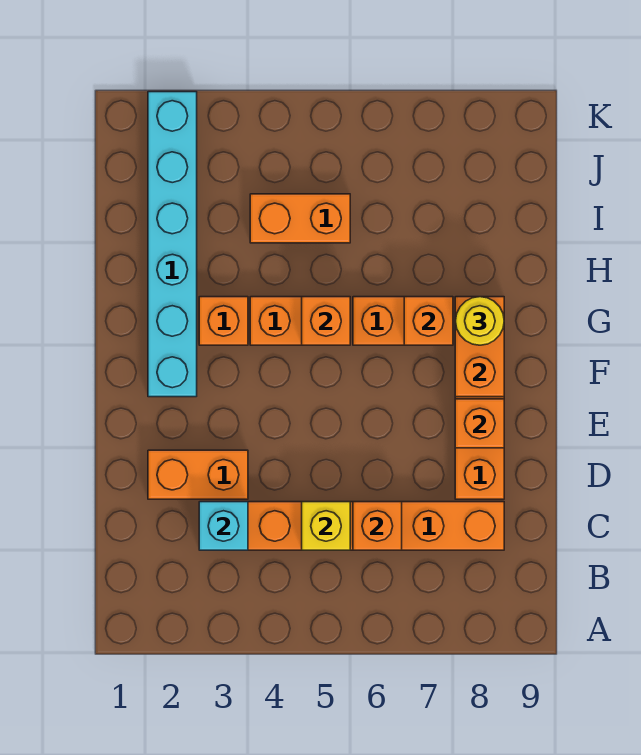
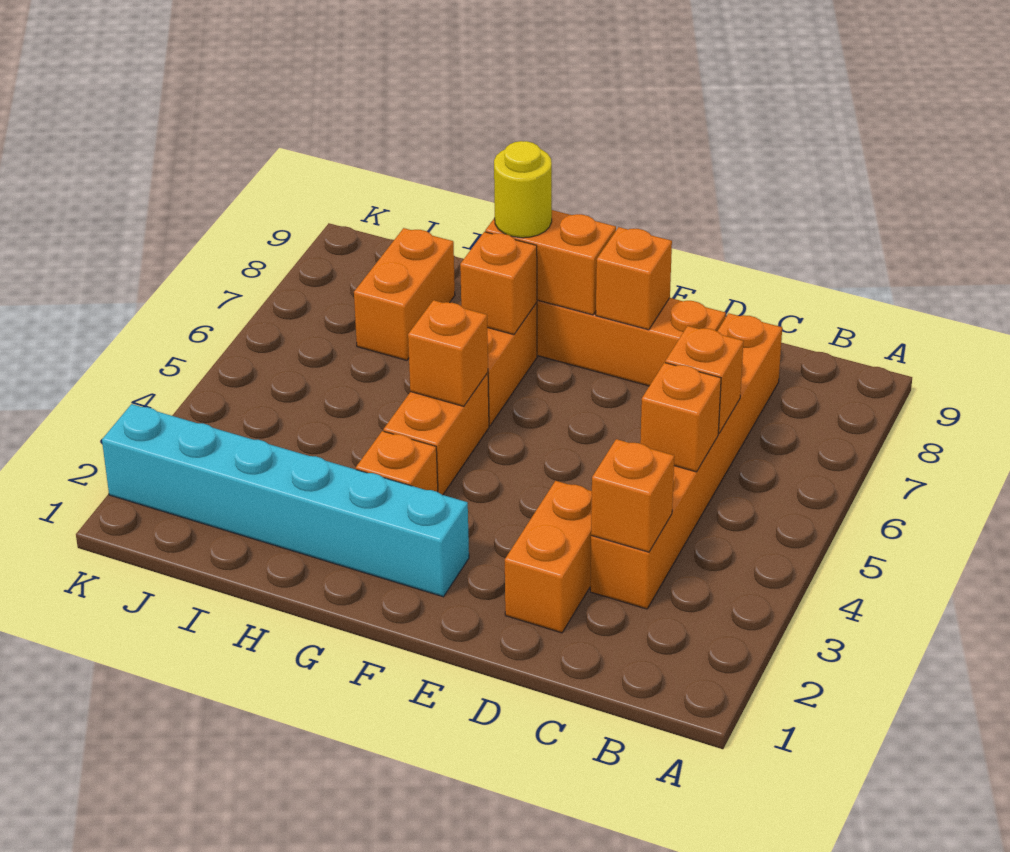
cyan 1x1 brick [199,502,248,550] -> orange 1x1 brick [591,439,674,552]
yellow 1x1 brick [302,502,350,550] -> orange 1x1 brick [640,363,721,472]
orange 1x2 brick [250,194,350,243] -> orange 1x2 brick moved to [354,228,455,360]

